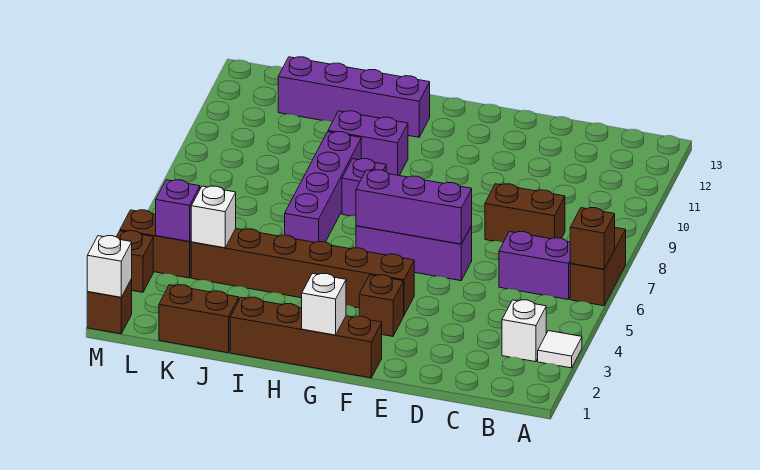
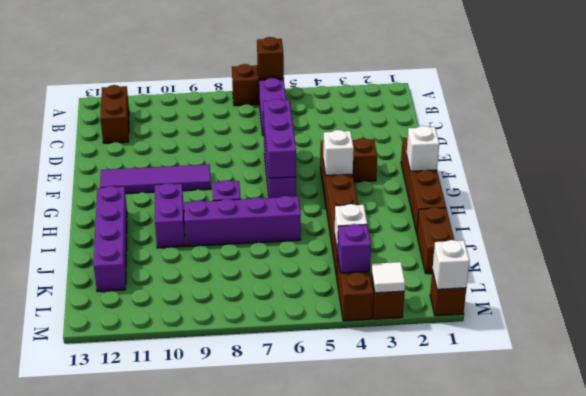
white 1x1 tile [538,331,582,368] -> white 1x1 tile moved to [371,262,405,293]
white 1x1 brick [502,300,546,362] -> white 1x1 brick moved to [323,130,354,175]
brown 1x2 brick [485,184,565,242] -> brown 1x2 brick moved to [100,85,129,143]
none -> purple 1x4 tile [100,164,211,194]

